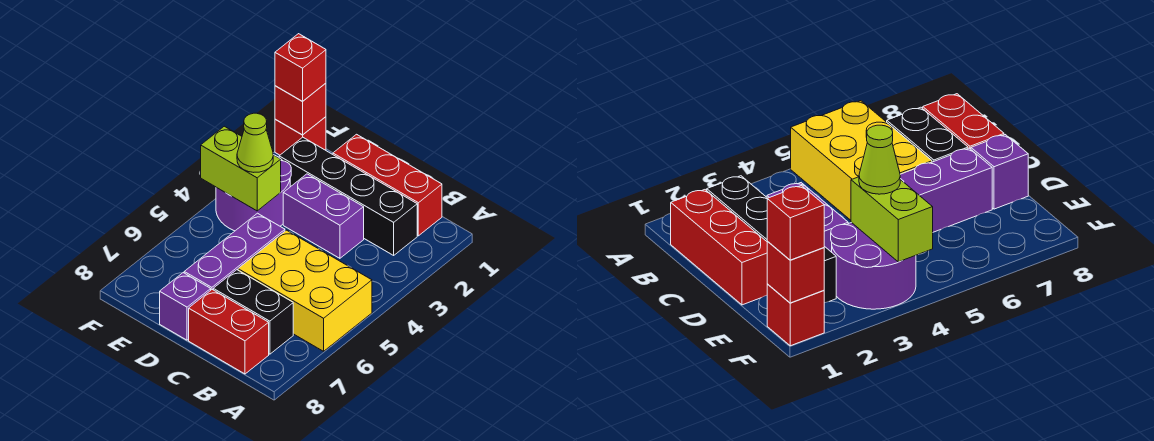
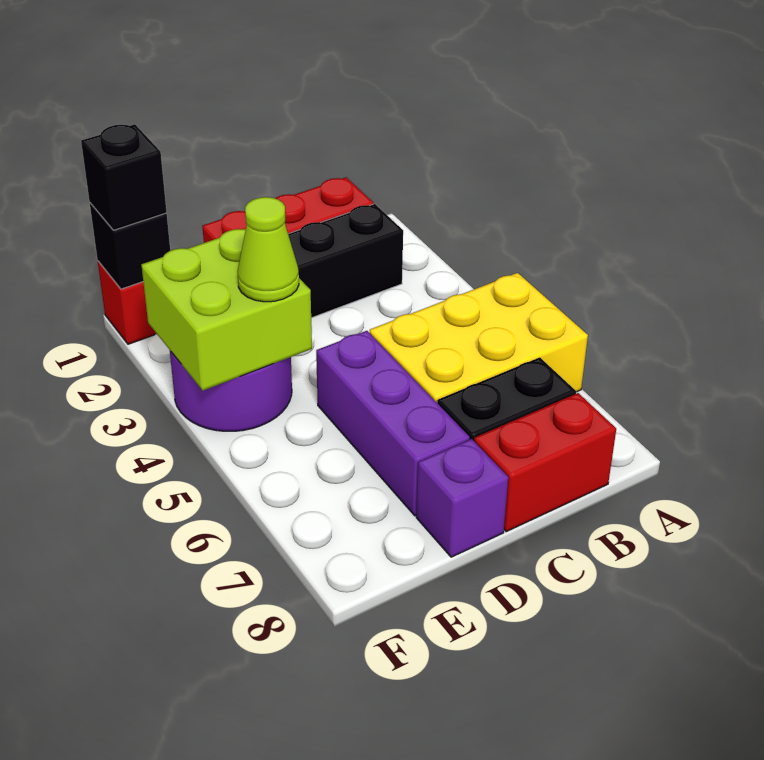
purple 1x2 brick [283,174,364,258] -> none
lime 1x2 brick [201,126,281,211] -> lime 2x2 brick [141,229,312,391]
red 1x1 brick [275,83,326,135] -> black 1x1 brick [90,203,170,289]
red 1x1 brick [275,34,326,101] -> black 1x1 brick [81,124,167,230]

